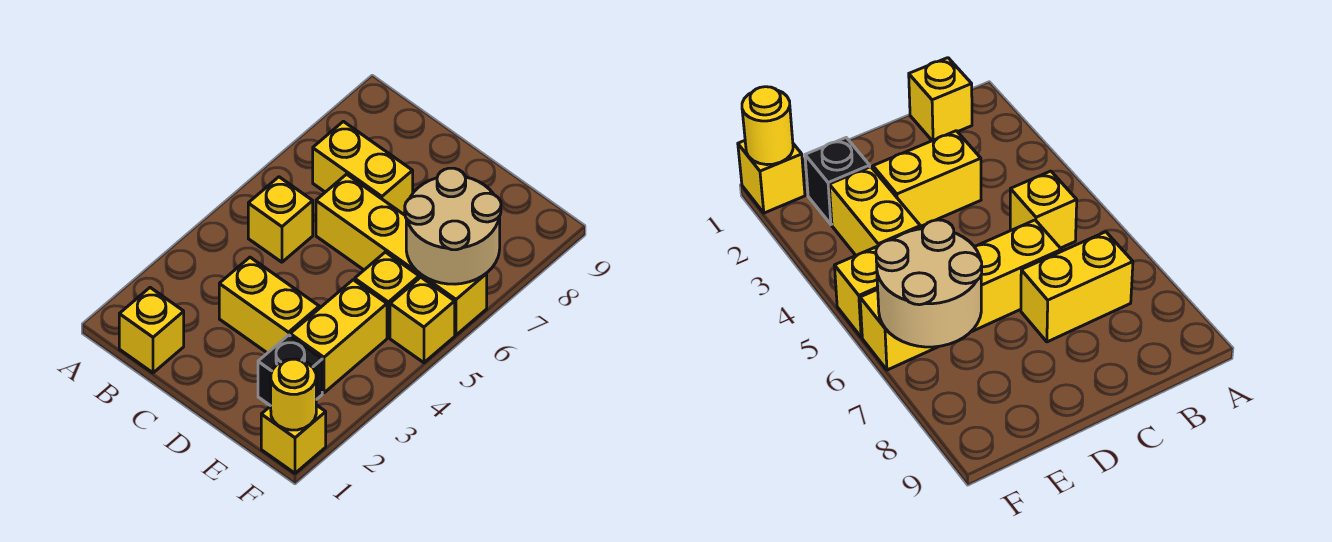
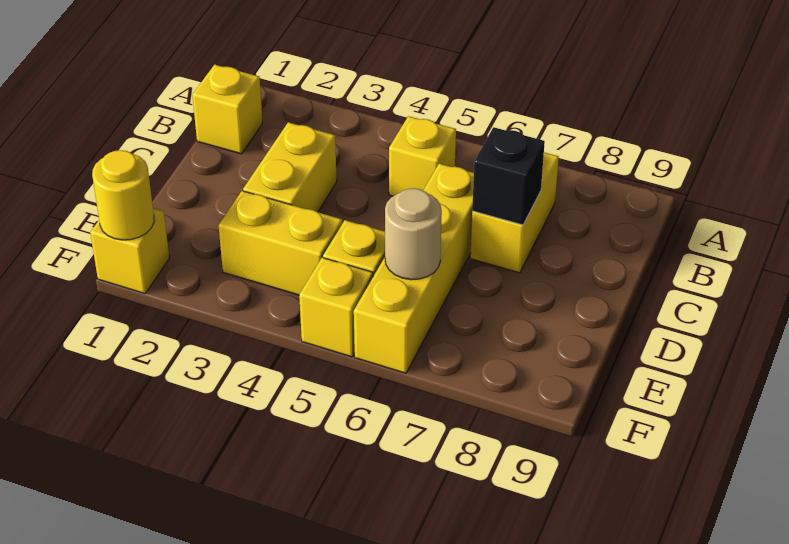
black 1x1 brick [258,335,322,406] -> black 1x1 brick moved to [472,127,545,225]
tan 2x2 round brick [405,168,501,284] -> tan 1x1 round brick [385,188,442,280]

